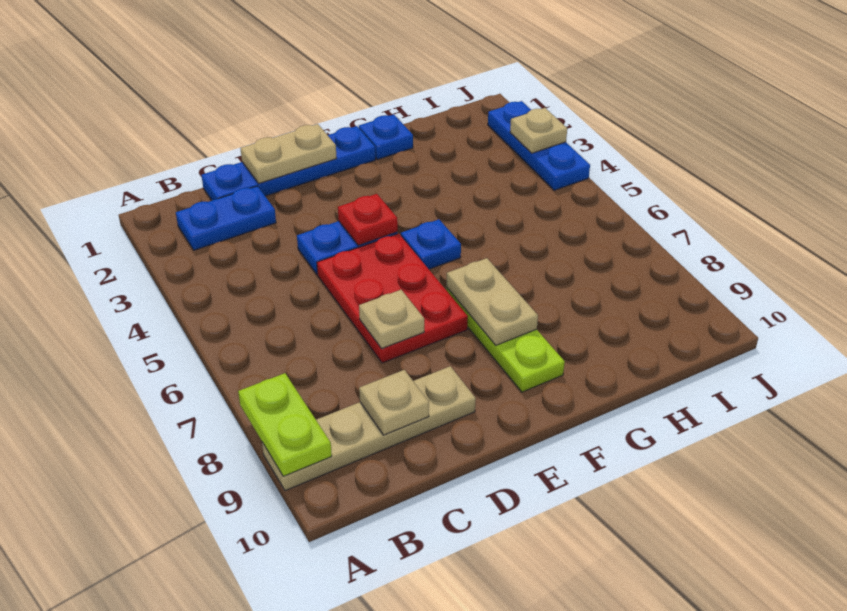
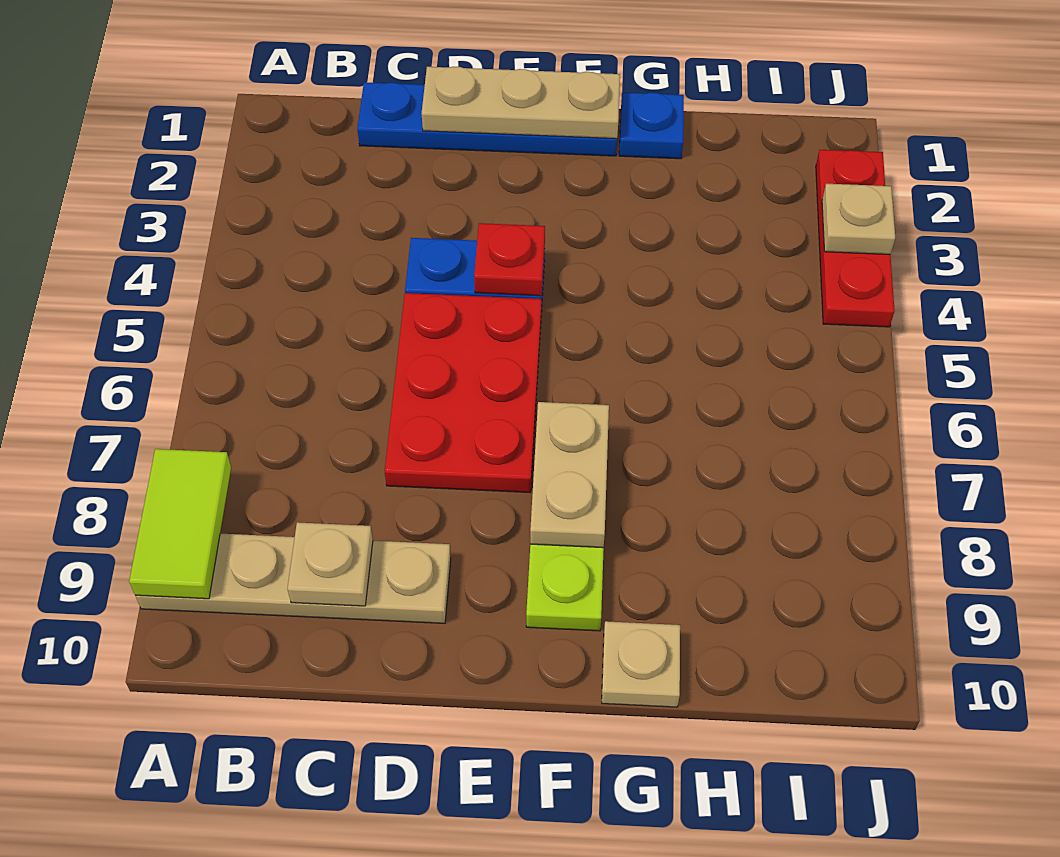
lime 1x2 plate [238,373,332,476] -> lime 1x2 tile [129,449,231,599]
blue 1x2 plate [176,186,276,250] -> none
tan 1x2 plate [240,124,337,183] -> tan 1x3 plate [421,67,620,139]
tan 1x1 plate [359,290,424,349] -> tan 1x1 plate moved to [602,621,680,707]
blue 1x1 plate [401,219,461,269] -> none
blue 1x3 plate [488,101,590,190] -> red 1x3 plate [816,150,895,327]

